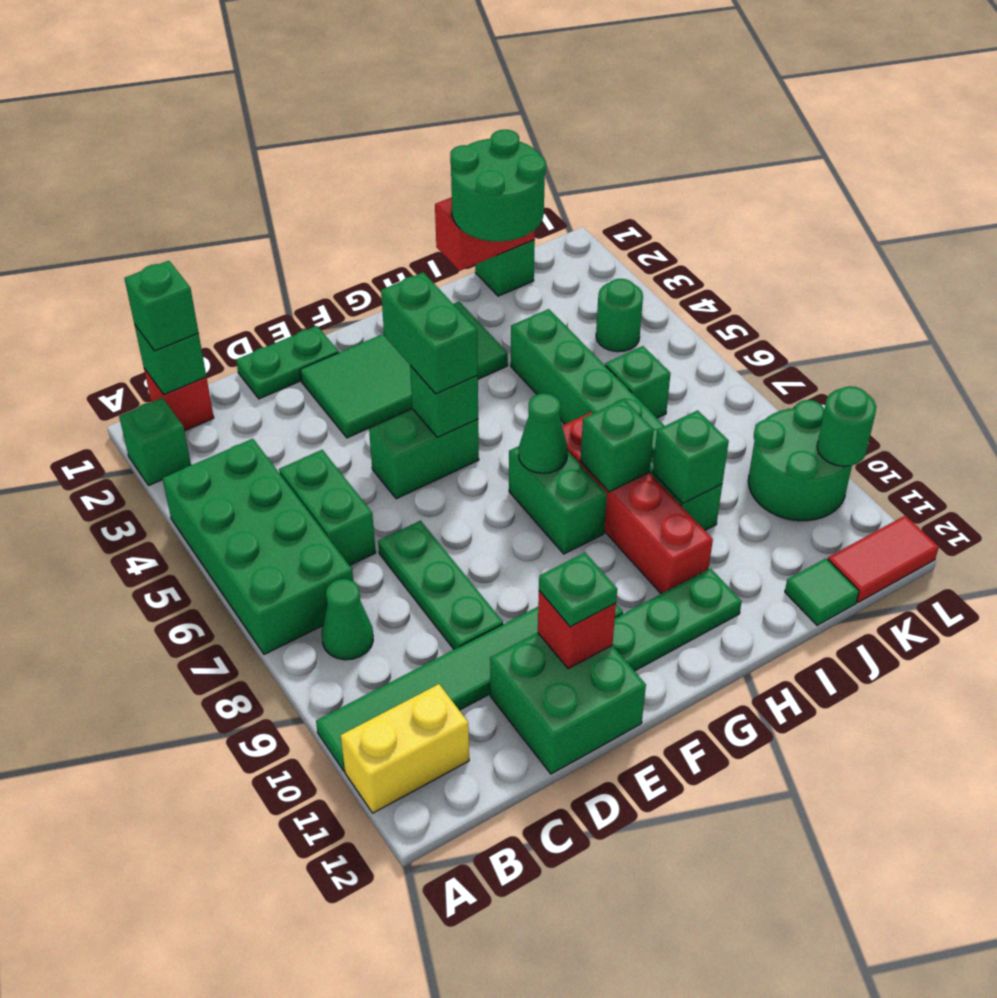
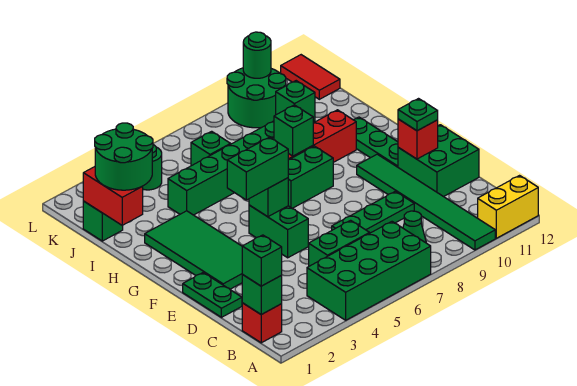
green 1x1 brick [119,398,191,486] -> none
yellow 1x2 brick [341,684,469,813] -> yellow 1x2 brick turned to [478,176,538,238]
green 1x1 cone [519,393,568,473] -> none
green 1x1 tile [785,558,859,625] -> none

